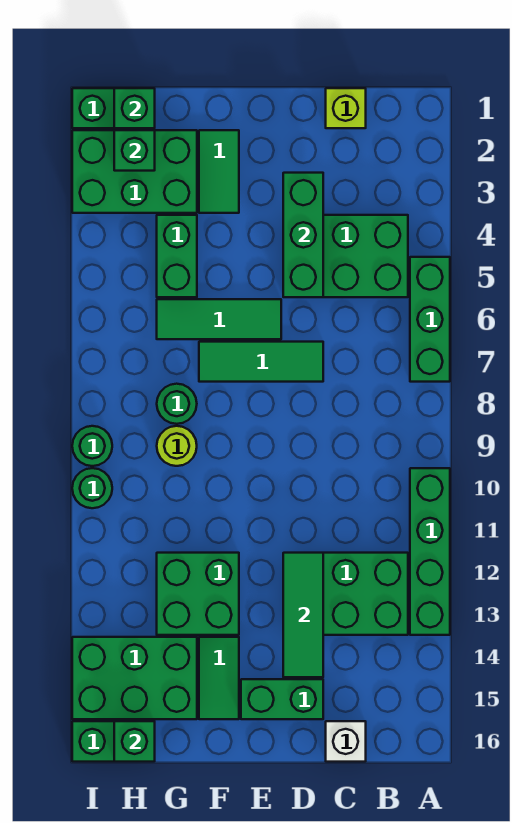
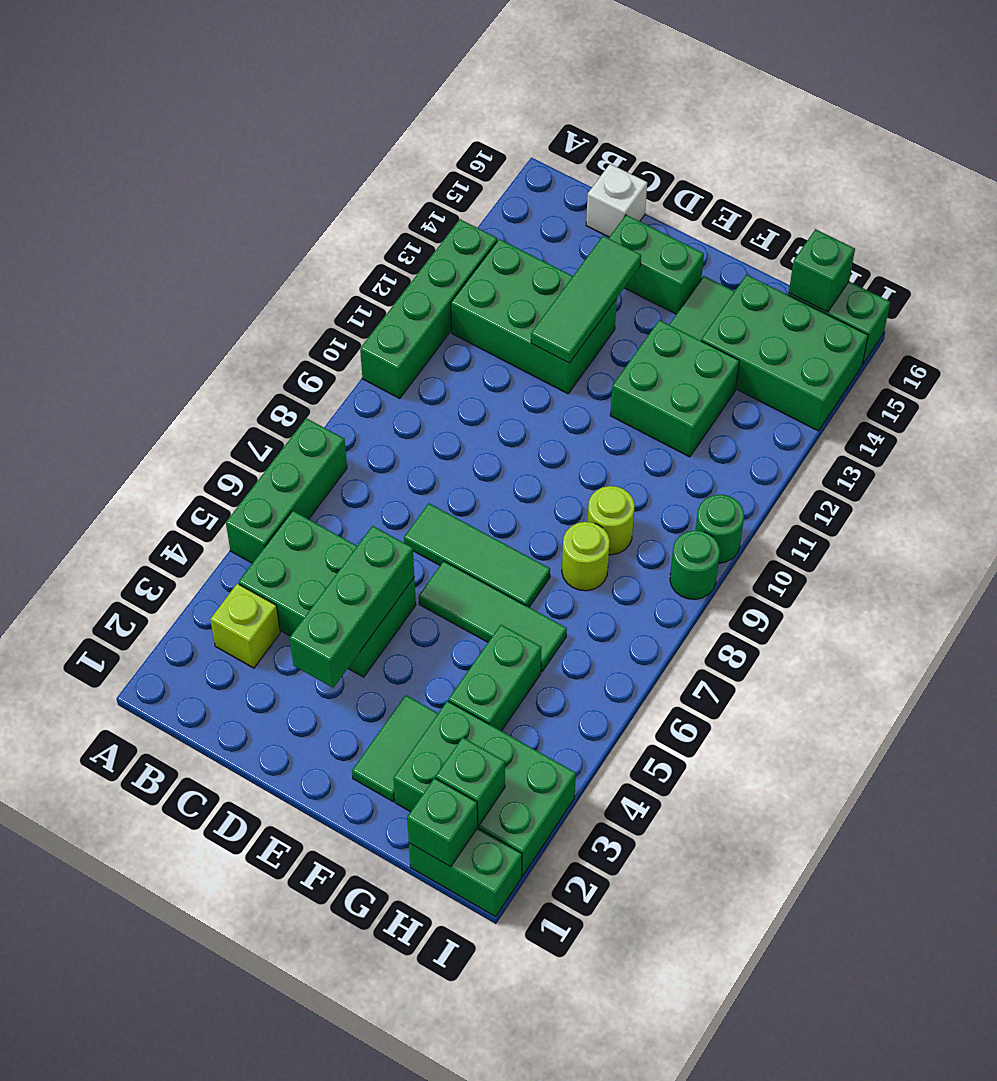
lime 1x1 brick [326,88,366,128] -> lime 1x1 brick moved to [210,584,280,668]
green 1x1 round brick [157,384,197,424] -> lime 1x1 round brick [562,522,610,591]

